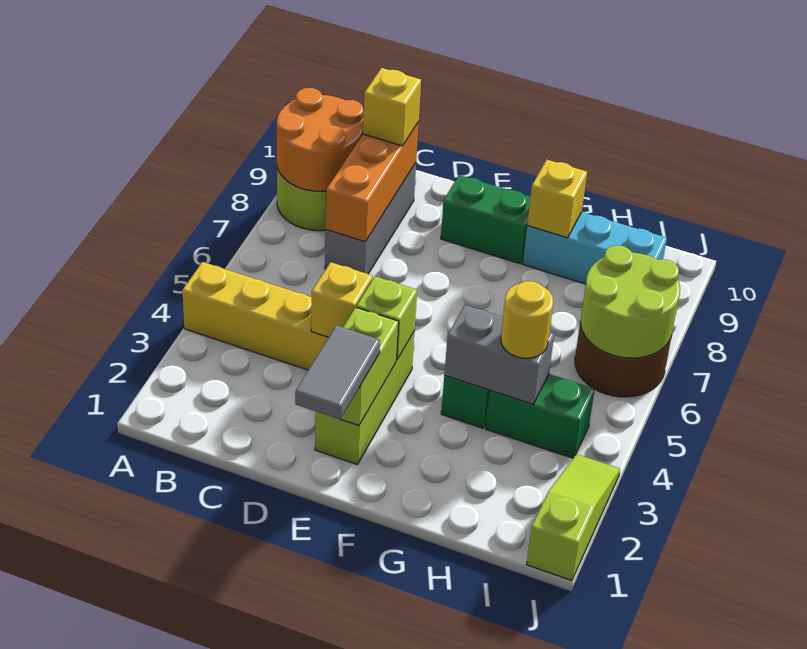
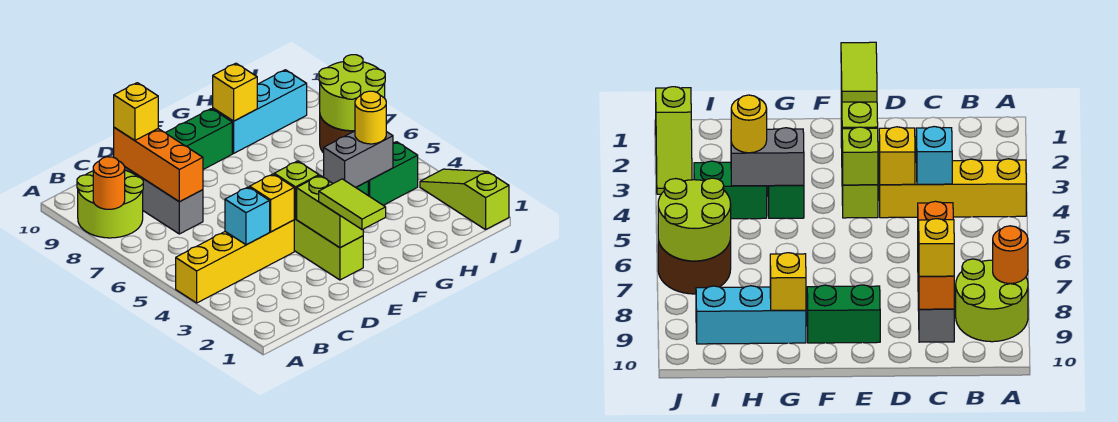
orange 2x2 round brick [277,88,364,191] -> orange 1x1 round brick [93,157,125,209]
none -> cyan 1x1 brick [225,187,270,245]
grey 1x2 tile [295,325,380,419] -> lime 1x2 tile [319,179,386,230]

